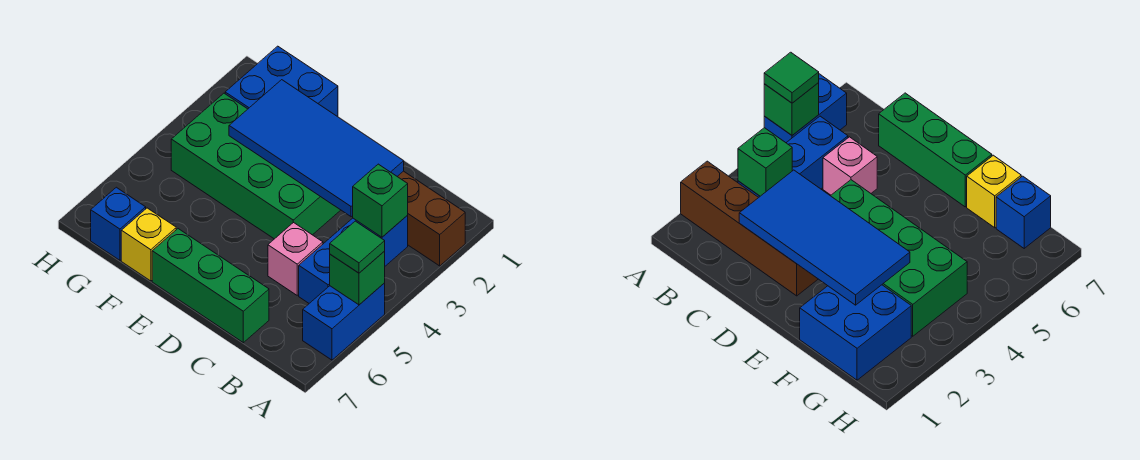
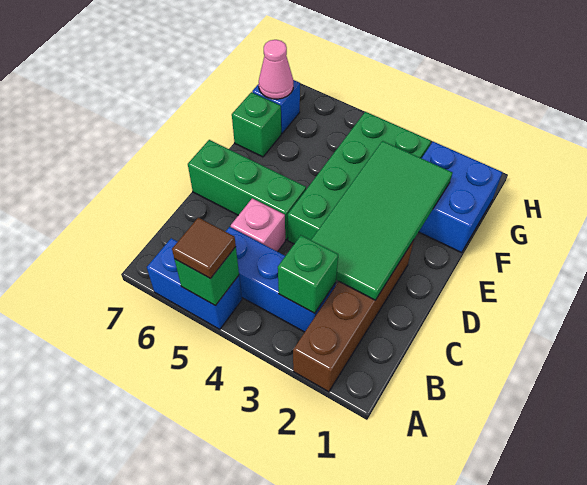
green 1x1 tile [330,221,385,273] -> brown 1x1 tile [172,217,236,279]
blue 2x4 tile [229,80,404,217] -> green 2x4 tile [311,141,452,300]
green 1x3 brick [152,229,269,343] -> green 1x3 brick turned to [188,140,306,240]
yellow 1x1 brick [121,208,176,281] -> green 1x1 brick [232,92,281,157]
none -> pink 1x1 cone [259,40,293,99]

